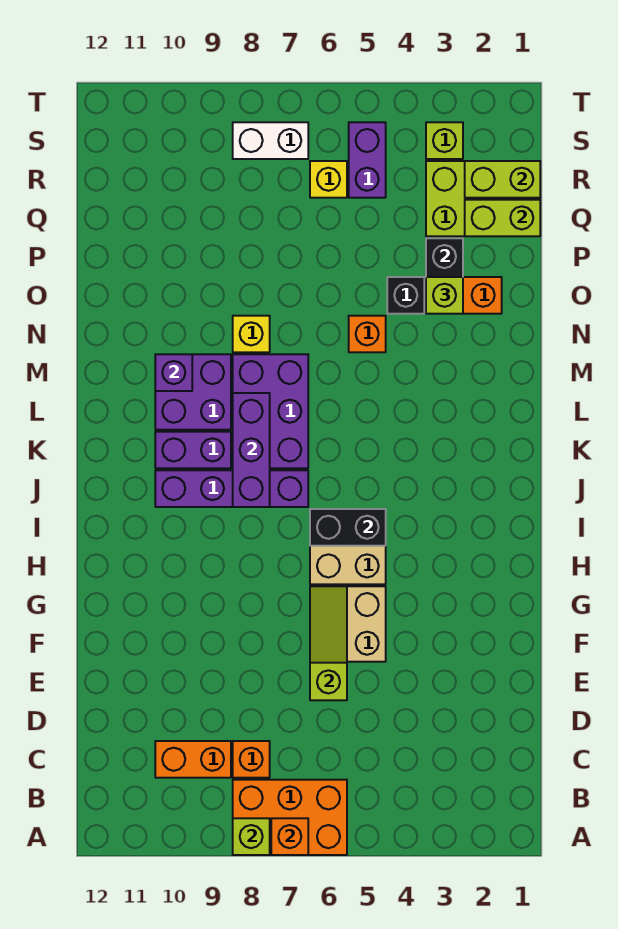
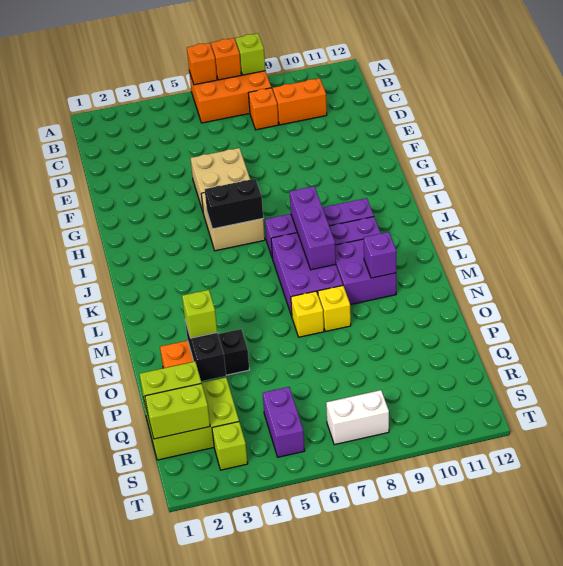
lime 1x3 slope [310,586,347,700] -> none
orange 1x1 brick [349,316,386,352] -> orange 1x1 brick moved to [187,43,217,85]
yellow 1x1 brick [310,161,347,198] -> yellow 1x1 brick moved to [291,291,324,337]

